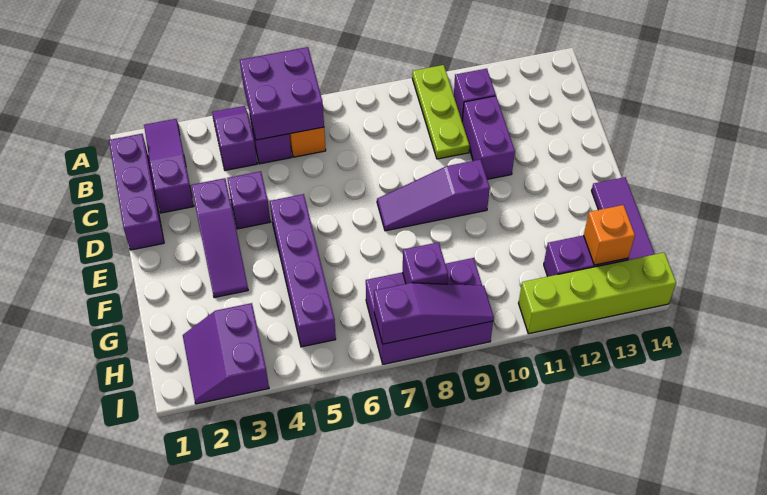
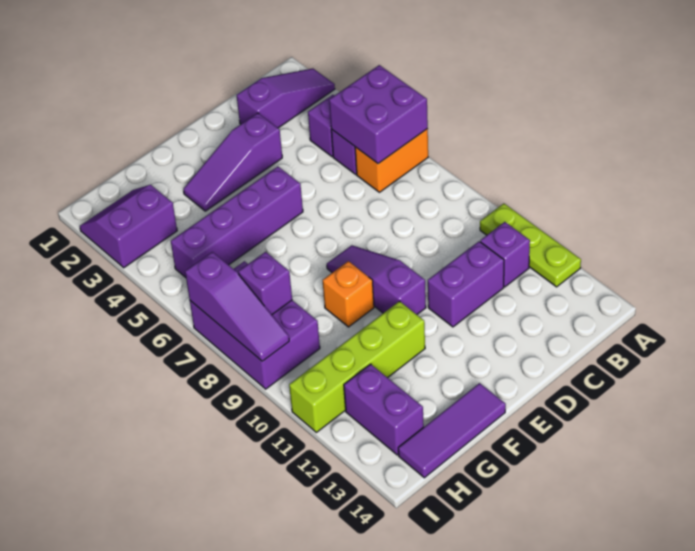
lime 1x3 plate [412,65,469,159] -> lime 1x3 plate turned to [480,203,581,287]
purple 1x3 brick [109,134,164,250] -> none
purple 1x1 brick [227,171,270,229] -> none
orange 1x1 brick [584,205,635,265] -> orange 1x1 brick moved to [323,261,374,327]
lime 1x4 brick [519,253,676,334] -> lime 1x4 brick turned to [289,301,425,432]

